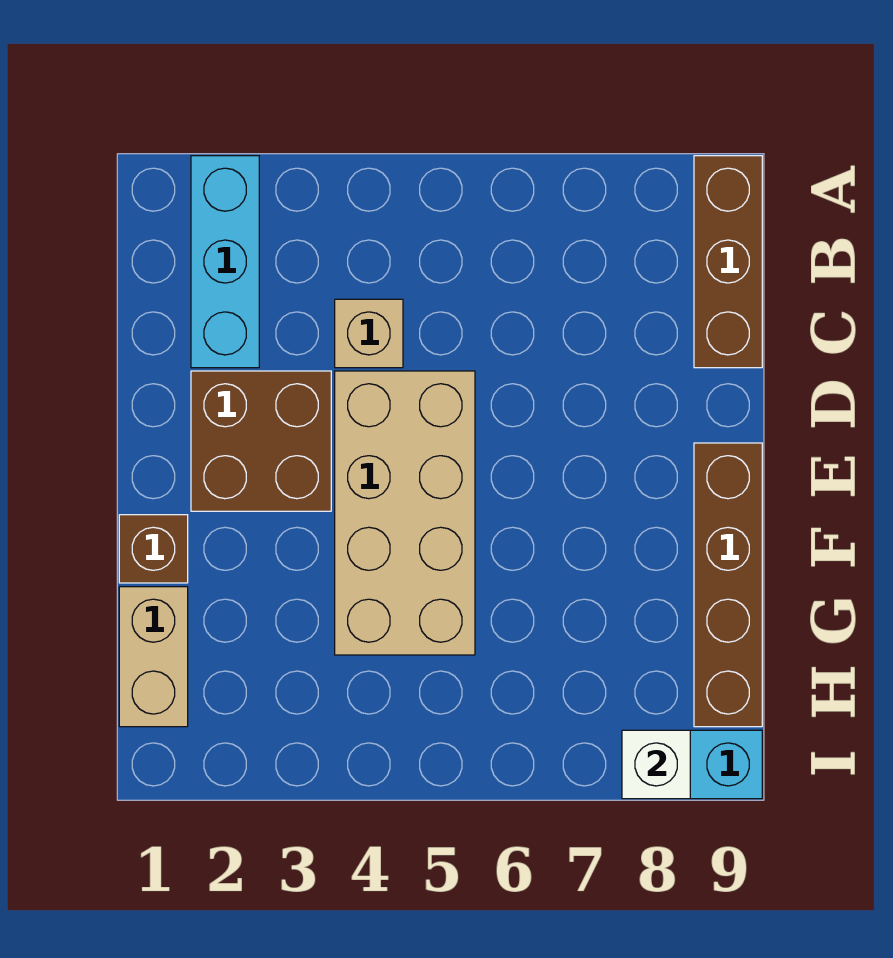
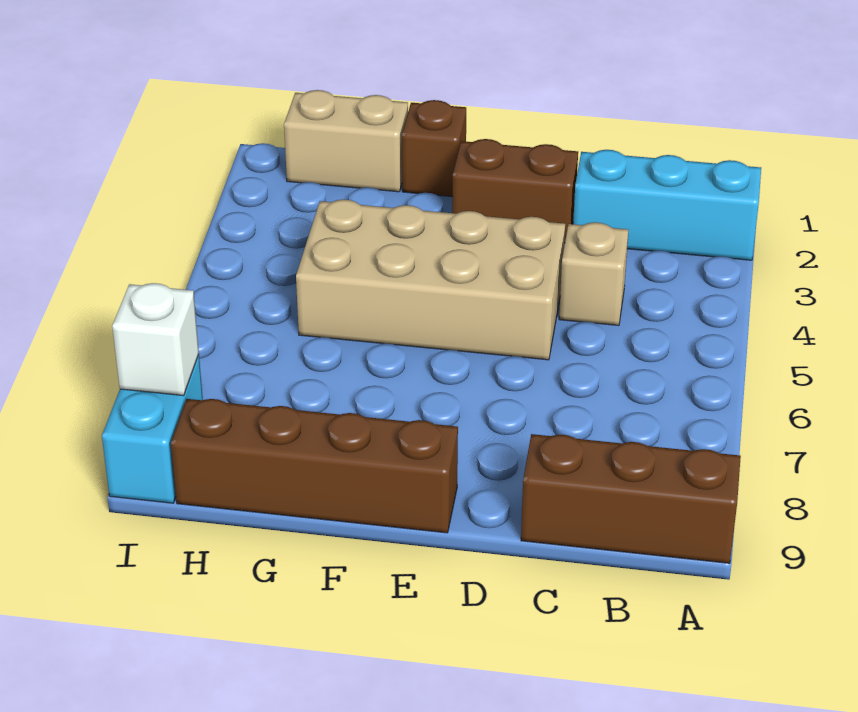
brown 2x2 brick [191,371,331,511] -> brown 1x2 brick [452,139,578,243]

